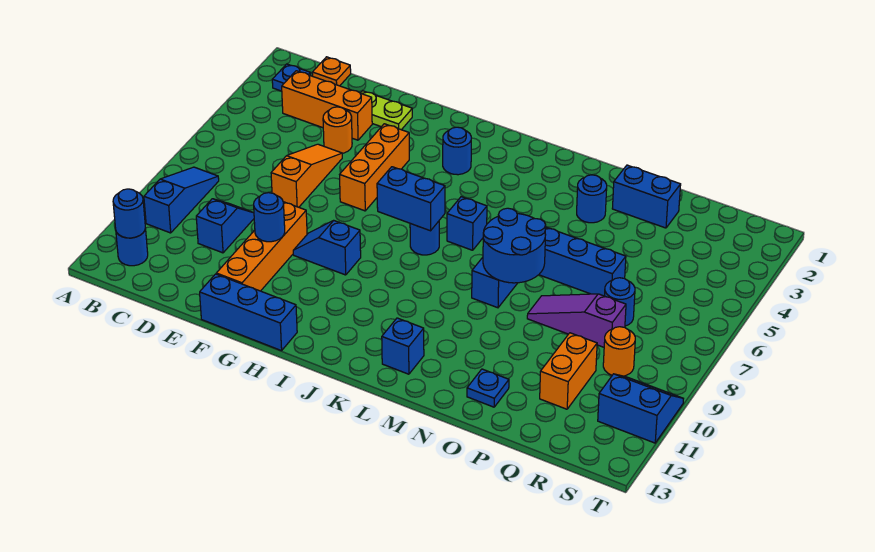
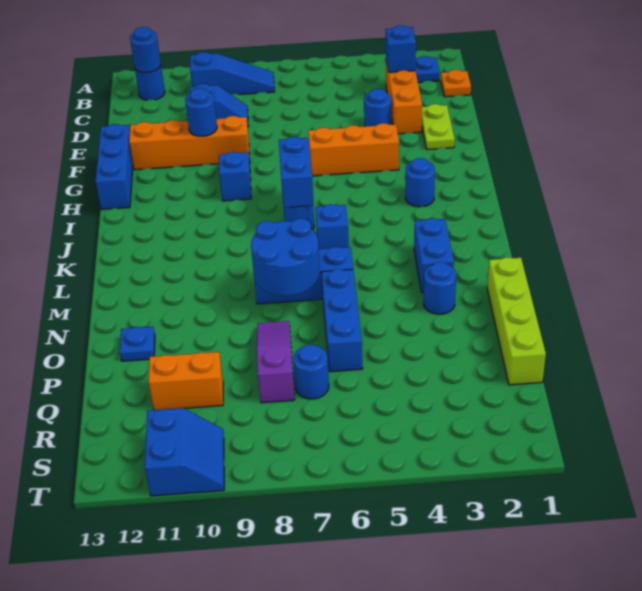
orange 1x1 round brick [323,107,352,153] -> blue 1x1 round brick [364,89,392,127]
orange 1x3 slope [271,144,342,207] -> none
blue 1x1 brick [382,318,424,374] -> blue 1x1 brick moved to [386,25,416,72]
none -> lime 1x4 brick [487,257,546,385]
blue 1x2 brick [612,165,681,228] -> blue 1x2 brick moved to [414,218,454,292]
orange 1x1 round brick [603,327,635,376] -> none

